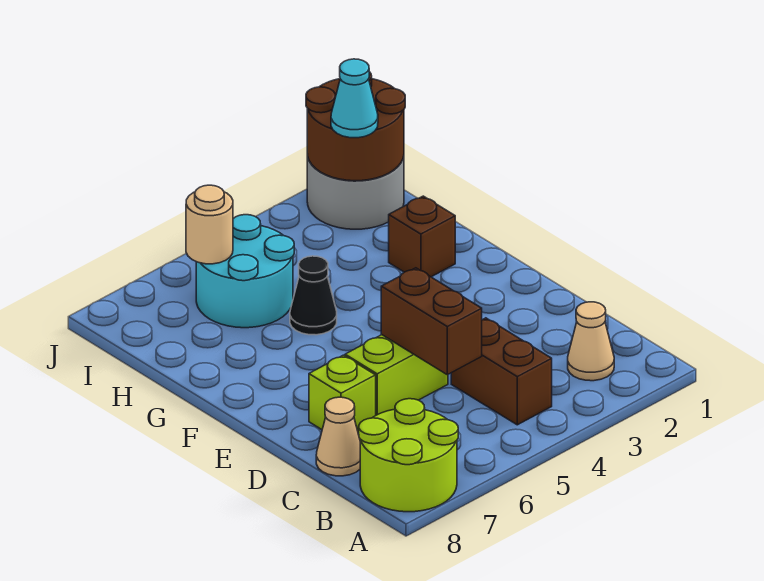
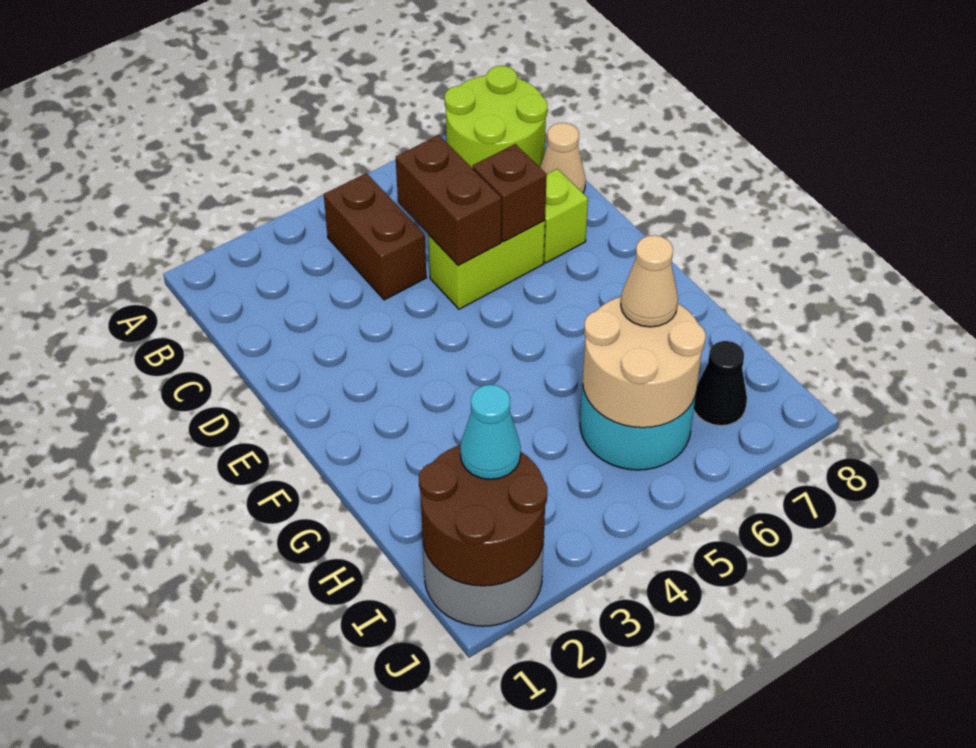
tan 1x1 cone [568,302,614,381] -> tan 1x1 cone moved to [621,235,678,327]
brown 1x1 brick [389,196,455,277] -> brown 1x1 brick moved to [473,144,547,242]
black 1x1 cone [290,256,337,335] -> black 1x1 cone moved to [694,341,747,426]
tan 1x1 round brick [186,185,233,264] -> tan 2x2 round brick [583,297,706,428]

